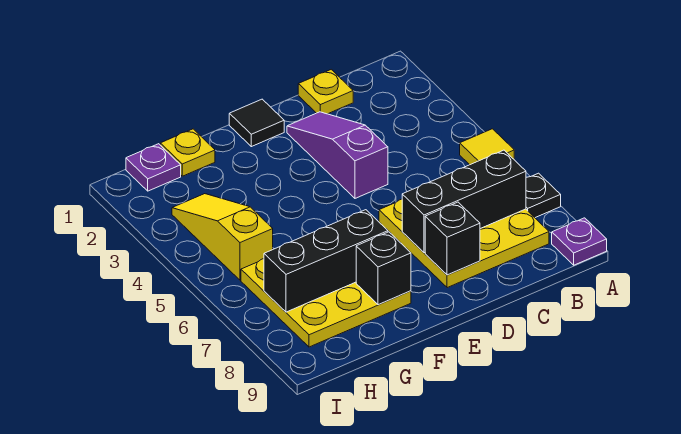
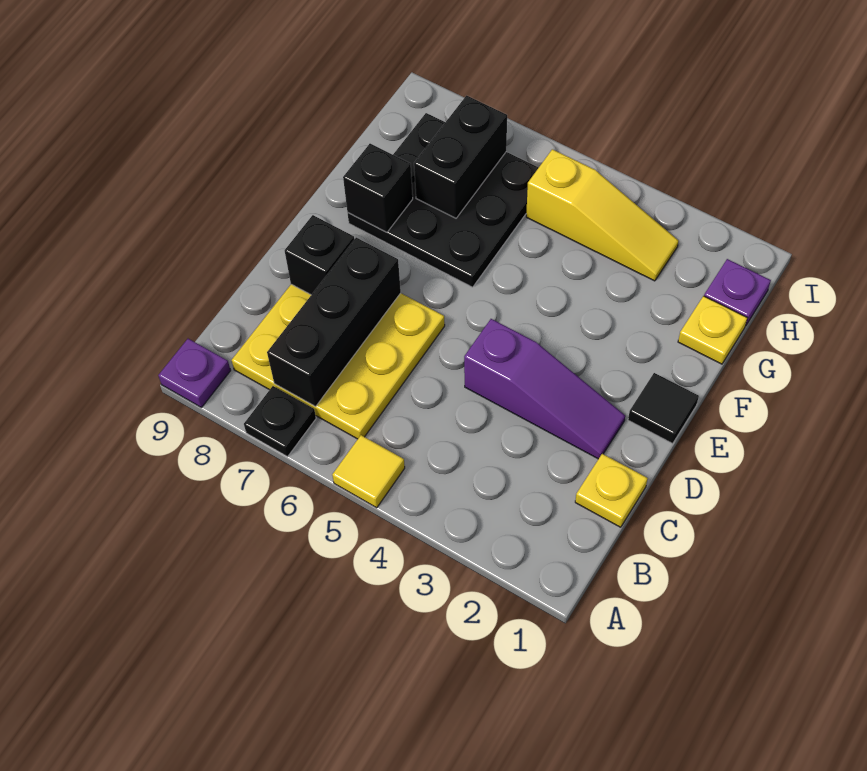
yellow 3x3 plate [241,259,411,347] -> black 3x3 plate [348,113,539,287]
black 1x3 brick [264,210,388,312] -> black 1x2 brick [414,96,507,218]

